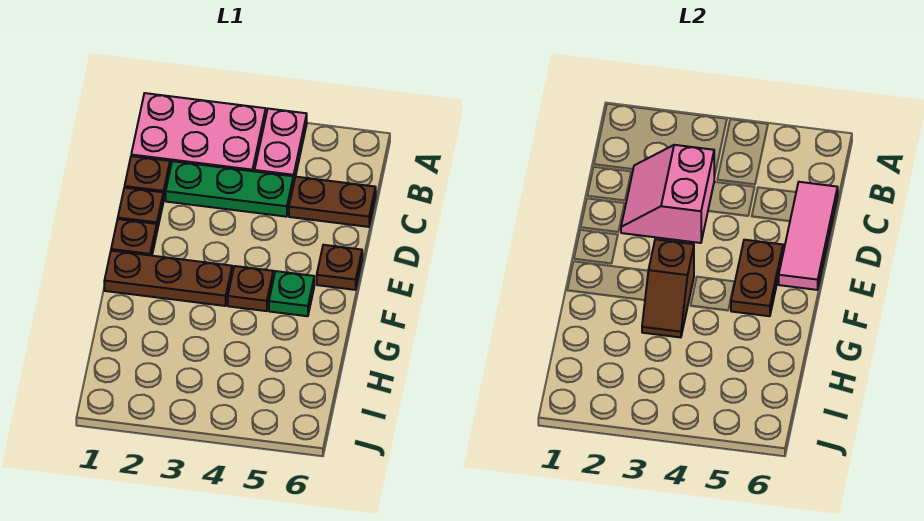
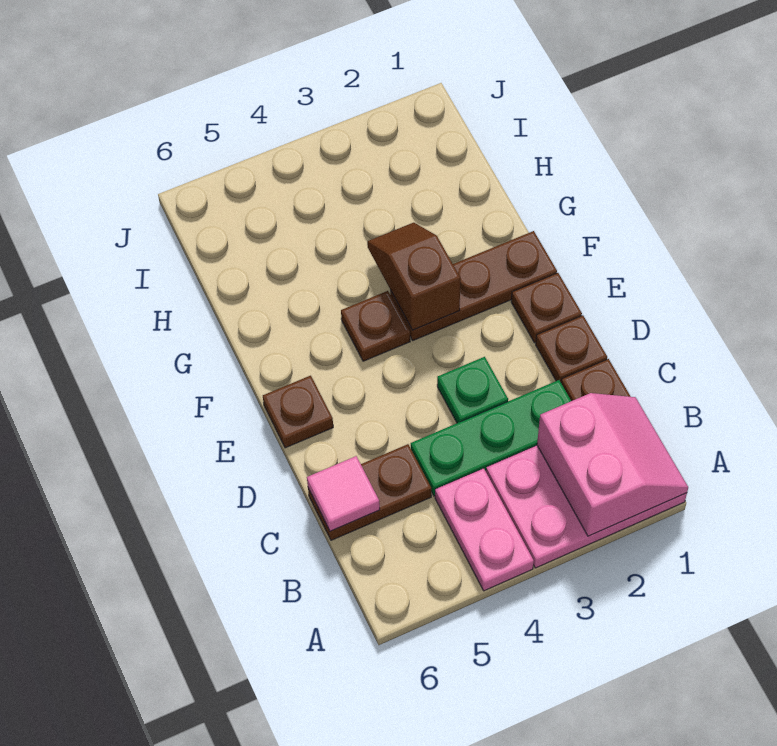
pink 2x2 slope [621,145,714,243] -> pink 2x2 slope moved to [537,393,688,536]
pink 1x3 tile [779,182,838,290] -> pink 1x1 tile [307,456,380,531]
brown 1x2 plate [731,240,783,316] -> none
green 1x1 plate [269,271,314,316] -> green 1x1 plate moved to [437,357,508,423]

